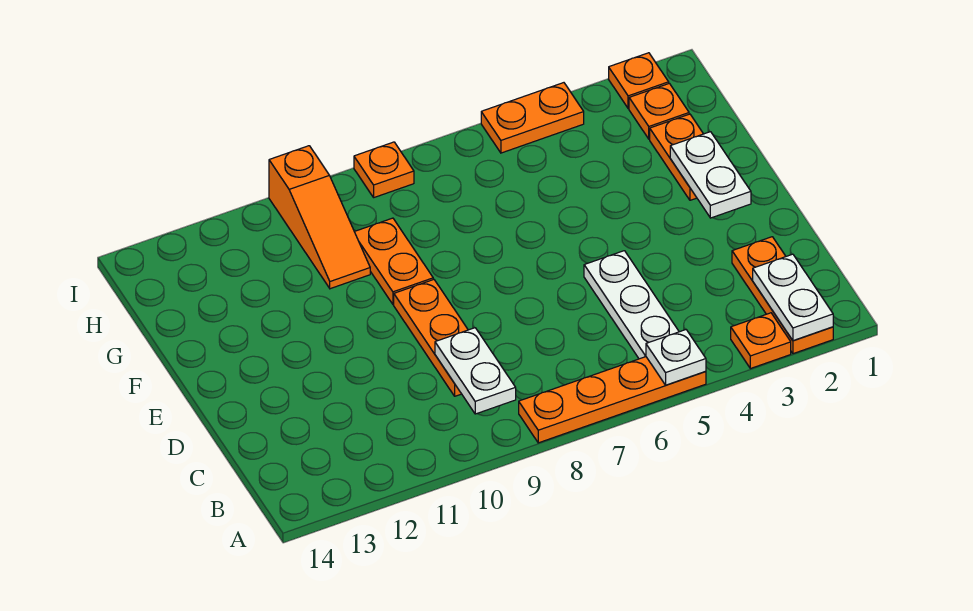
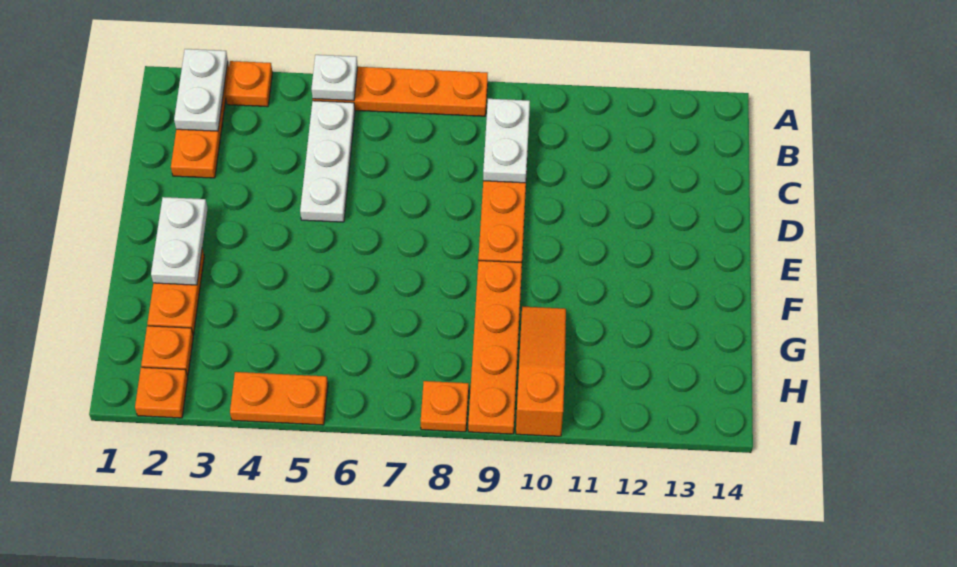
orange 1x2 plate [355,218,433,304] -> orange 1x4 plate [468,260,522,434]

